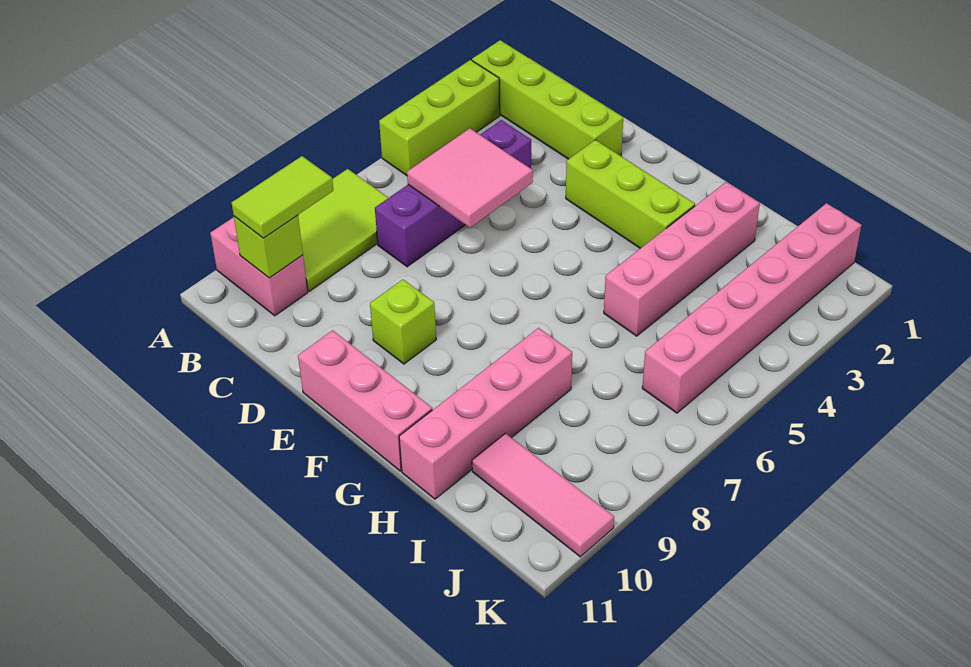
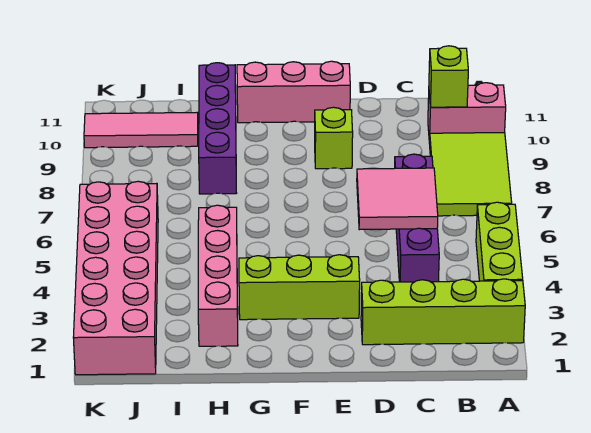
lime 1x2 tile [232,156,333,238] -> none
pink 1x4 brick [399,328,572,499] -> purple 1x4 brick [199,63,236,194]
pink 1x6 brick [642,203,861,413] -> pink 2x6 brick [73,181,158,375]

